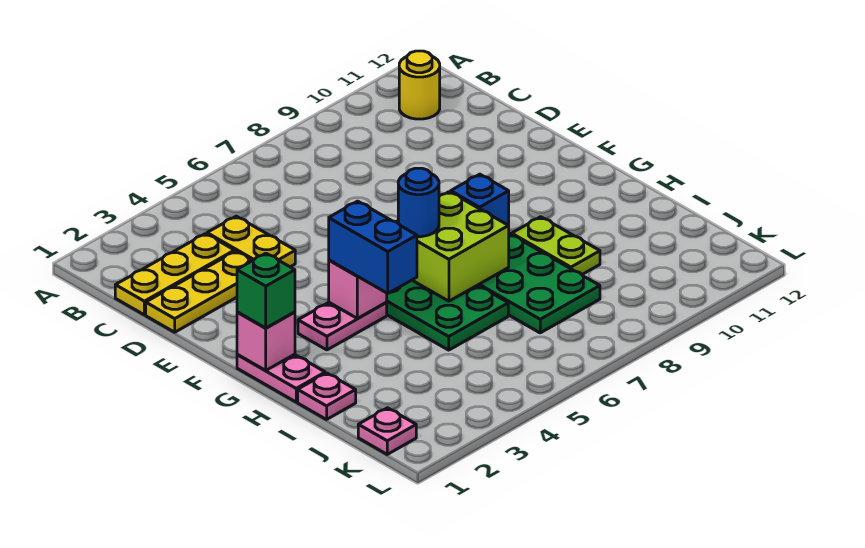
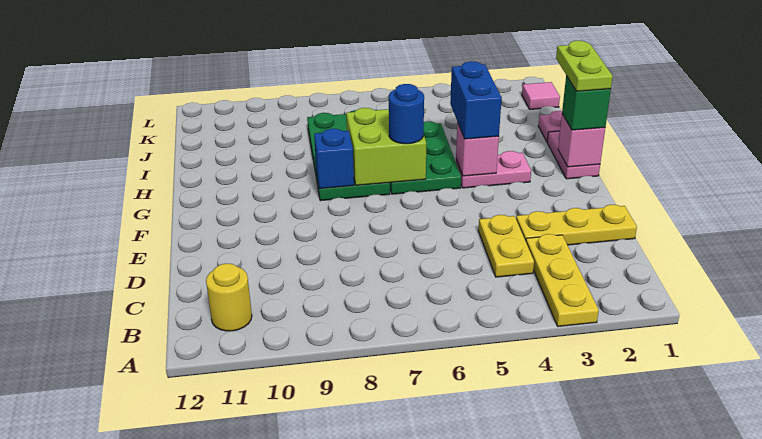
yellow 1x3 plate [115,234,235,315] -> yellow 1x3 plate turned to [526,234,599,326]
lime 1x2 plate [512,217,600,274] -> lime 1x2 plate moved to [556,41,613,91]
pink 1x1 plate [358,408,416,454] -> pink 1x1 tile [522,82,560,109]

